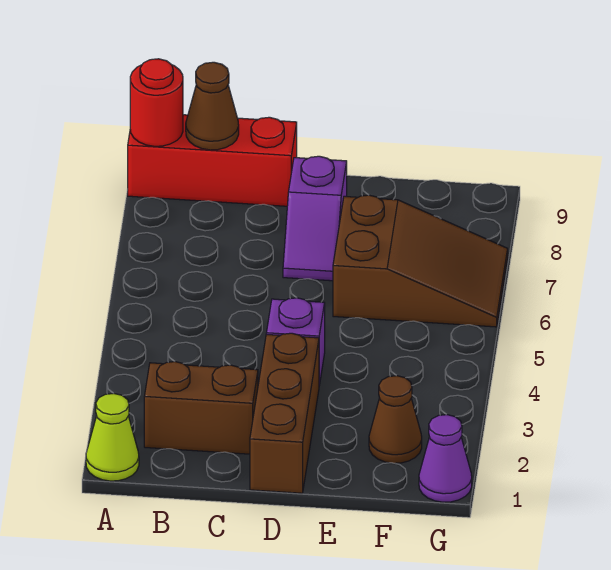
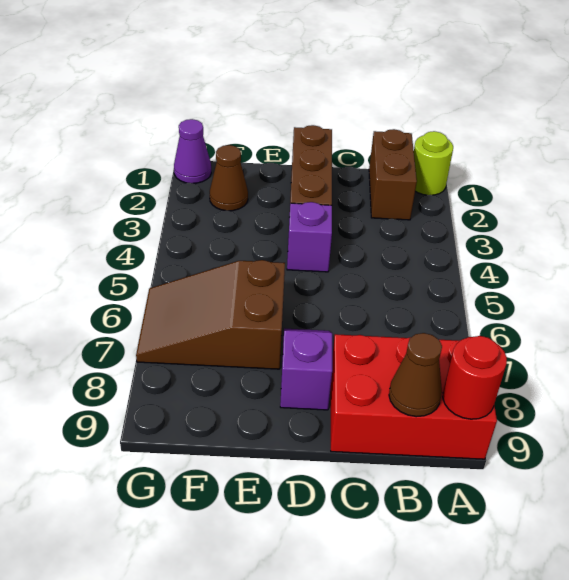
lime 1x1 cone [86,393,139,481] -> lime 1x1 round brick [414,131,453,195]
red 1x3 brick [128,115,297,206] -> red 2x3 brick [331,334,497,459]
brown 1x2 brick [144,362,258,454] -> brown 1x2 brick turned to [369,129,417,220]

